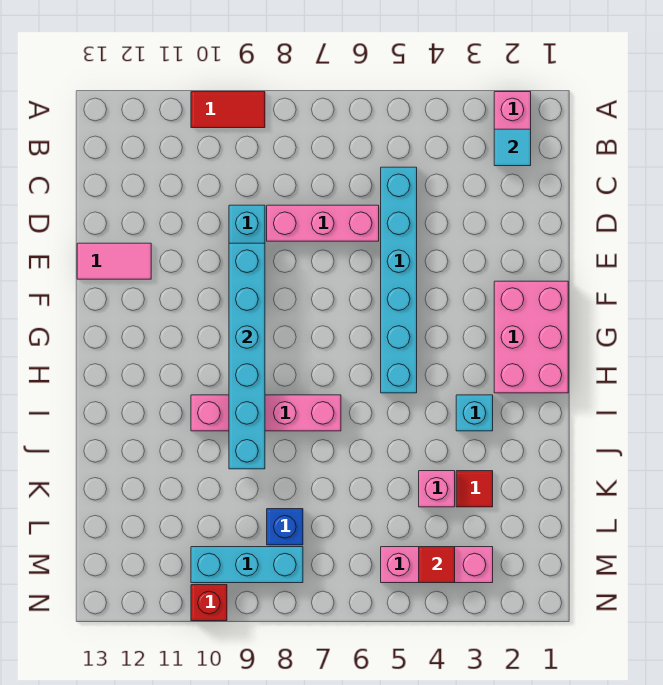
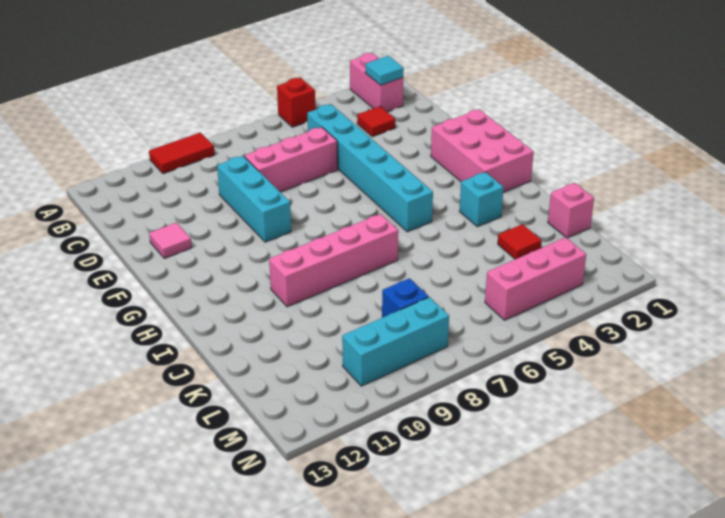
cyan 1x6 brick [229,243,265,469] -> none
pink 1x2 tile [77,243,151,279] -> pink 1x1 tile [149,223,192,258]
pink 1x1 brick [419,471,455,507] -> pink 1x1 brick moved to [548,183,594,238]
red 1x1 tile [419,547,455,583] -> red 1x1 tile moved to [357,106,395,137]
red 1x1 brick [191,585,227,621] -> red 1x1 brick moved to [277,78,315,127]

